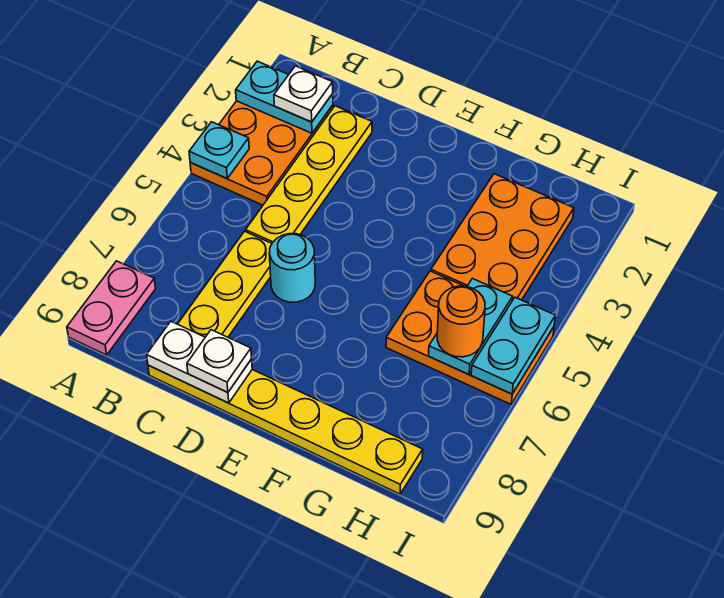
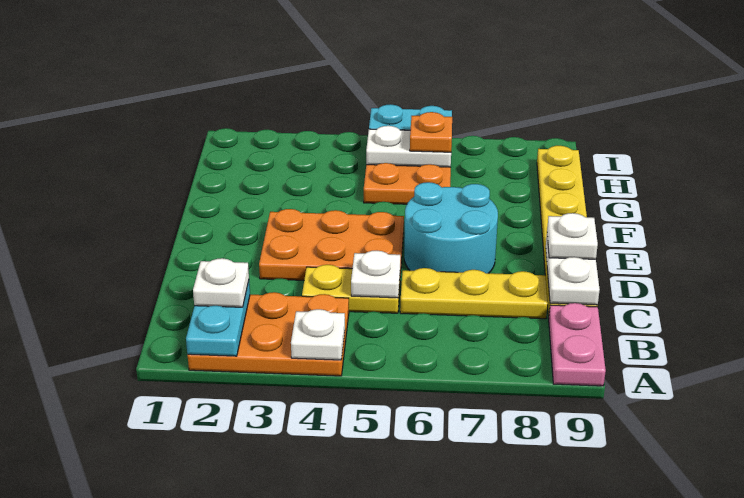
cyan 1x1 plate [189,122,249,178] -> white 1x1 plate [291,309,345,360]
pink 1x2 plate [67,261,156,355] -> pink 1x2 plate turned to [549,303,606,386]
yellow 1x4 plate [246,106,372,243] -> yellow 1x2 plate [302,265,400,313]
none -> white 1x1 plate [351,251,400,298]
cyan 1x1 round brick [269,234,315,302] -> cyan 2x2 round brick [404,182,498,273]
orange 2x3 plate [431,174,574,300] -> orange 2x3 plate moved to [259,209,404,280]
cyan 1x2 plate [429,279,513,374] -> white 1x2 plate [366,126,451,167]
orange 1x1 round brick [437,286,485,357] -> orange 1x1 plate [410,112,452,152]

